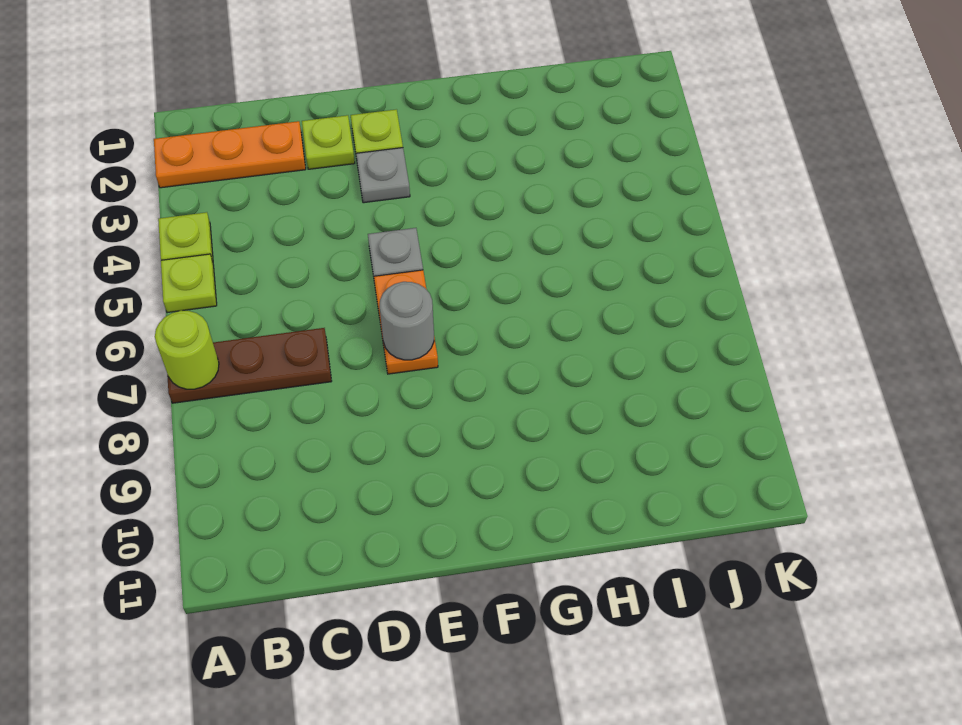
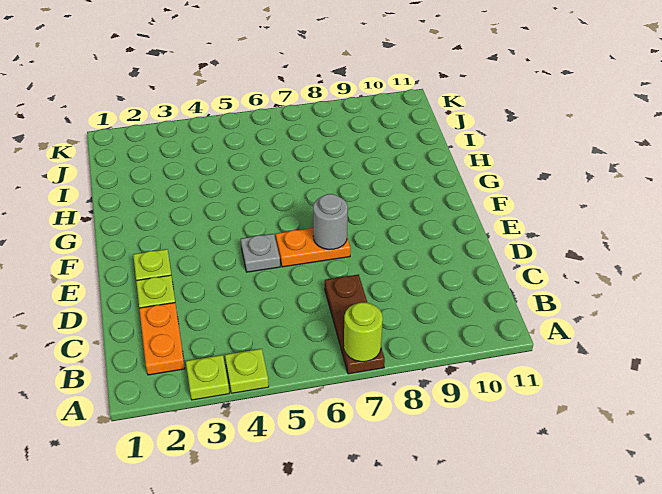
orange 1x3 plate [154,121,306,188] -> orange 1x2 plate [139,303,185,375]
lime 1x1 plate [161,254,217,313] -> lime 1x1 plate moved to [186,355,229,400]
grey 1x1 plate [356,148,410,203] -> none

